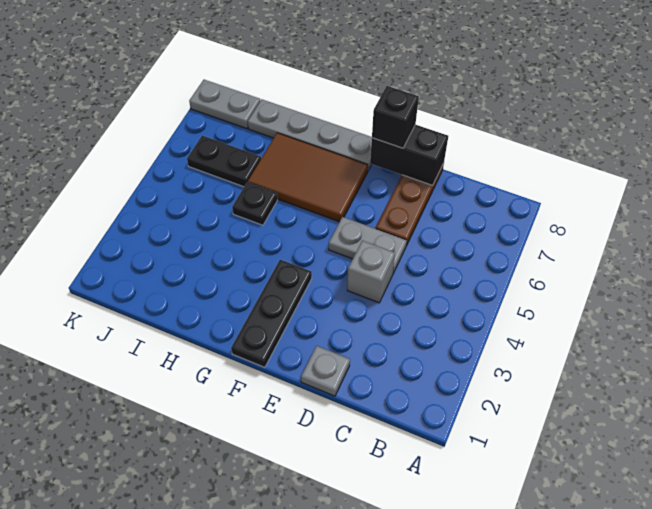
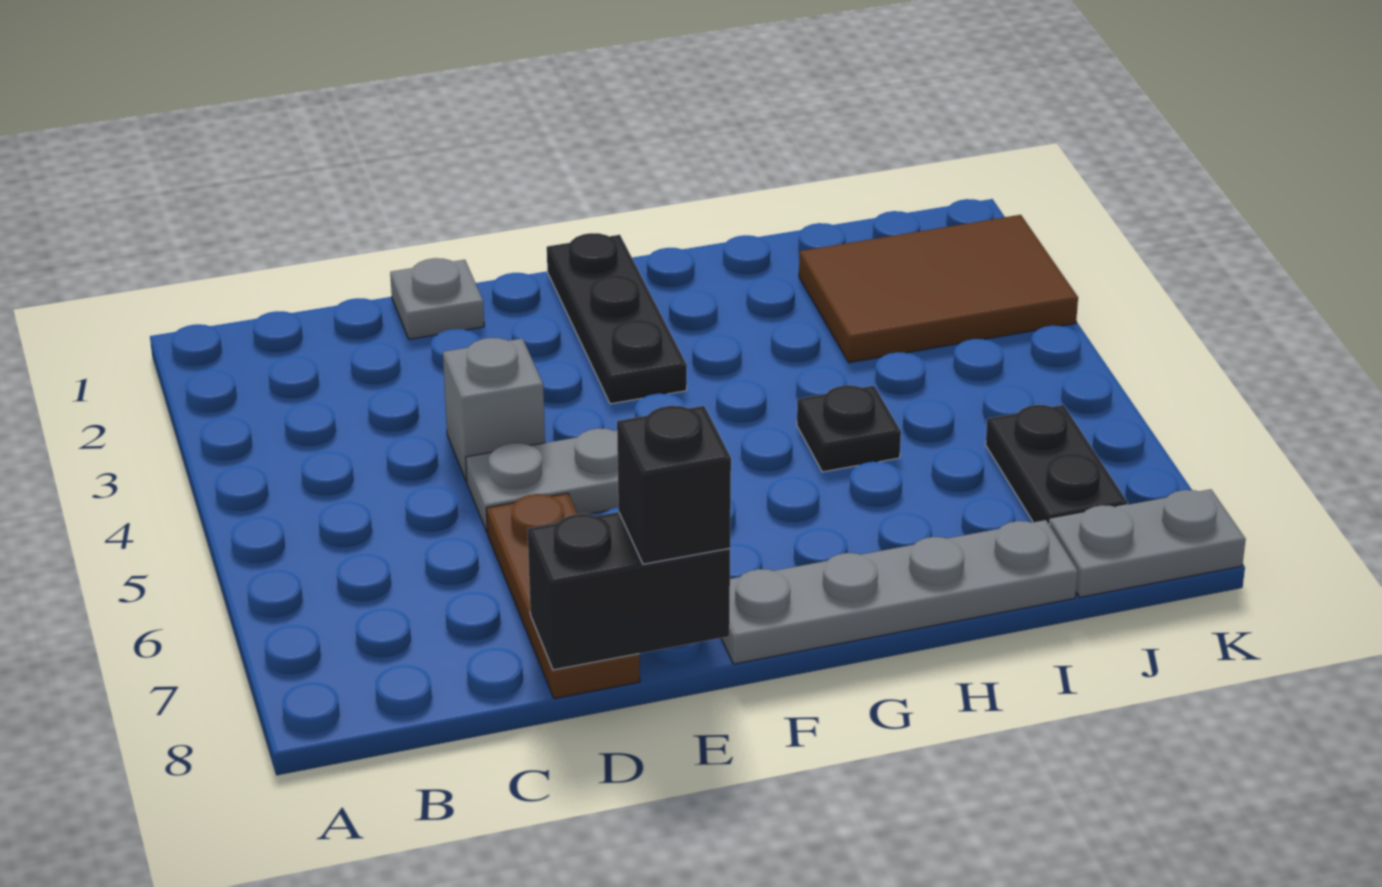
brown 2x3 tile [248,133,368,222] -> brown 2x3 tile moved to [799,215,1078,363]
black 1x2 plate [187,135,261,187] -> black 1x2 plate turned to [986,405,1127,525]

